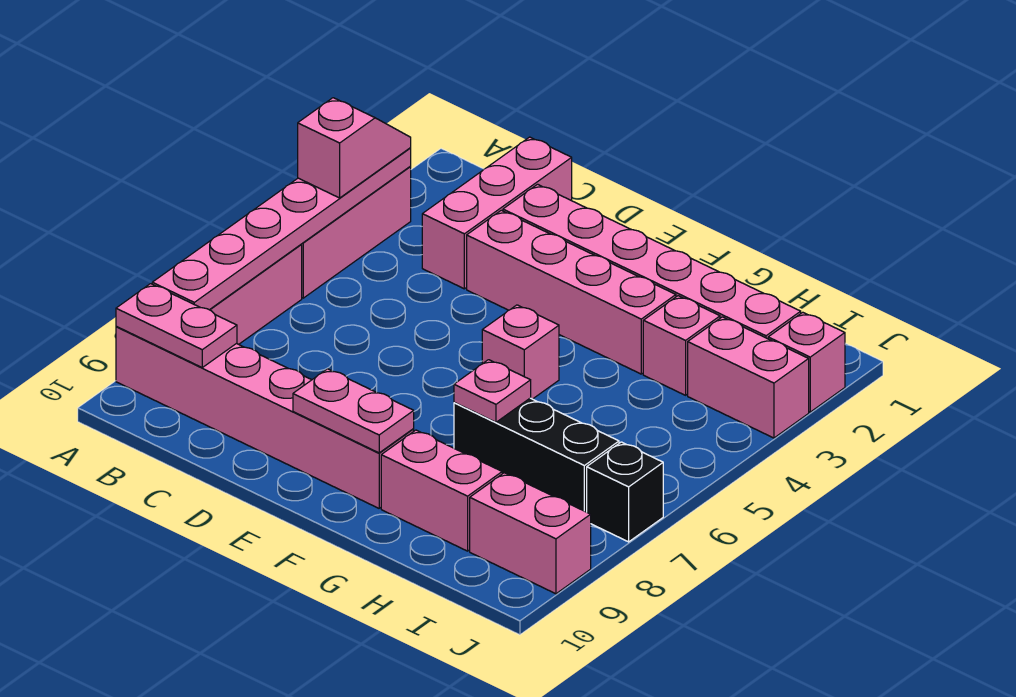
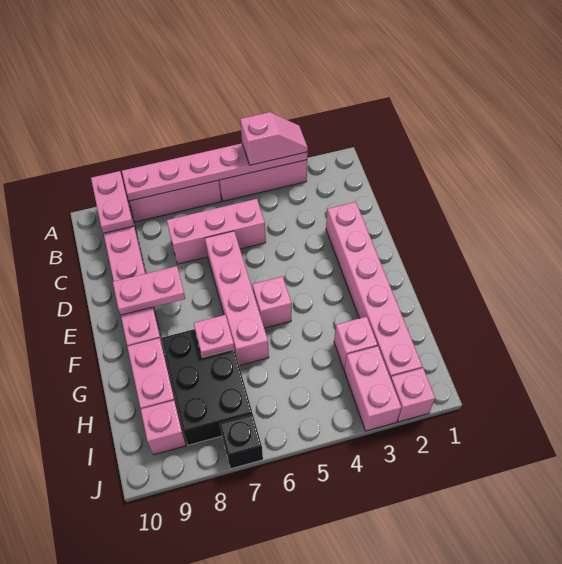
pink 1x3 brick [422,137,572,289] -> pink 1x3 brick moved to [167,199,266,264]
pink 1x4 brick [467,210,676,374] -> pink 1x4 brick moved to [205,231,269,366]
pink 1x2 plate [293,369,414,453] -> pink 1x2 plate turned to [113,266,185,315]
black 1x3 brick [454,398,619,512] -> black 2x3 brick [161,329,252,445]
pink 1x2 brick [470,473,591,594] -> pink 1x1 brick [141,400,186,455]

